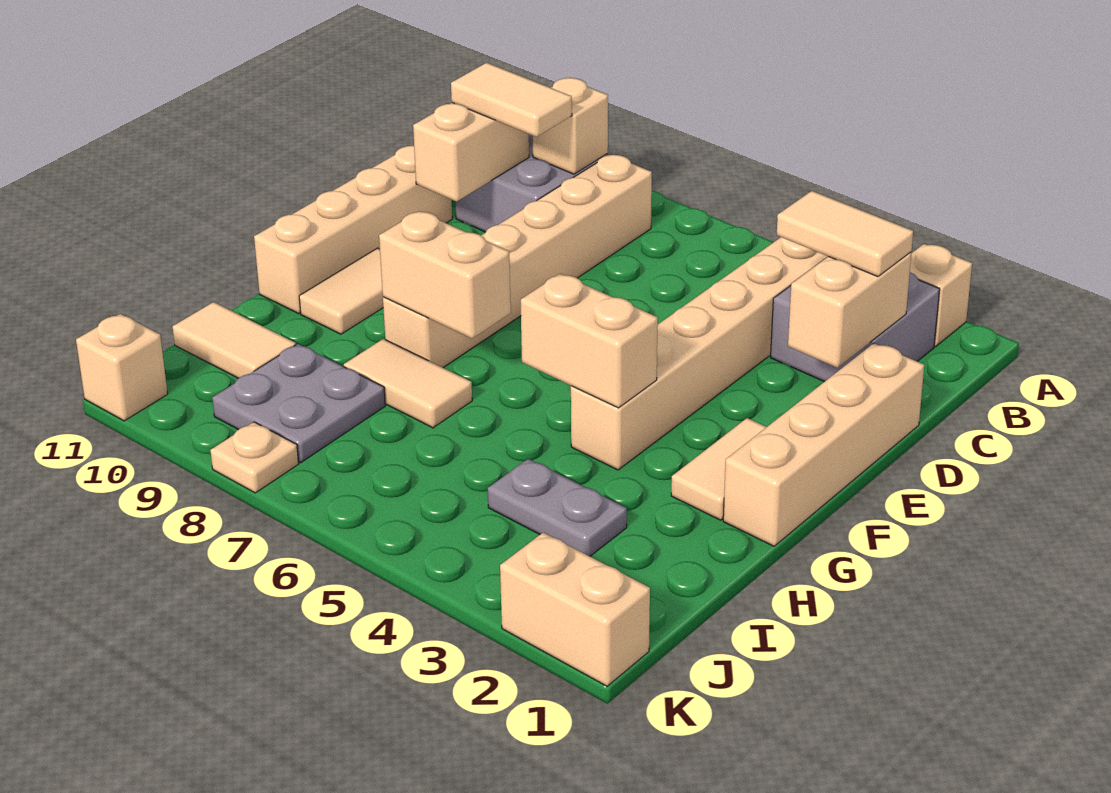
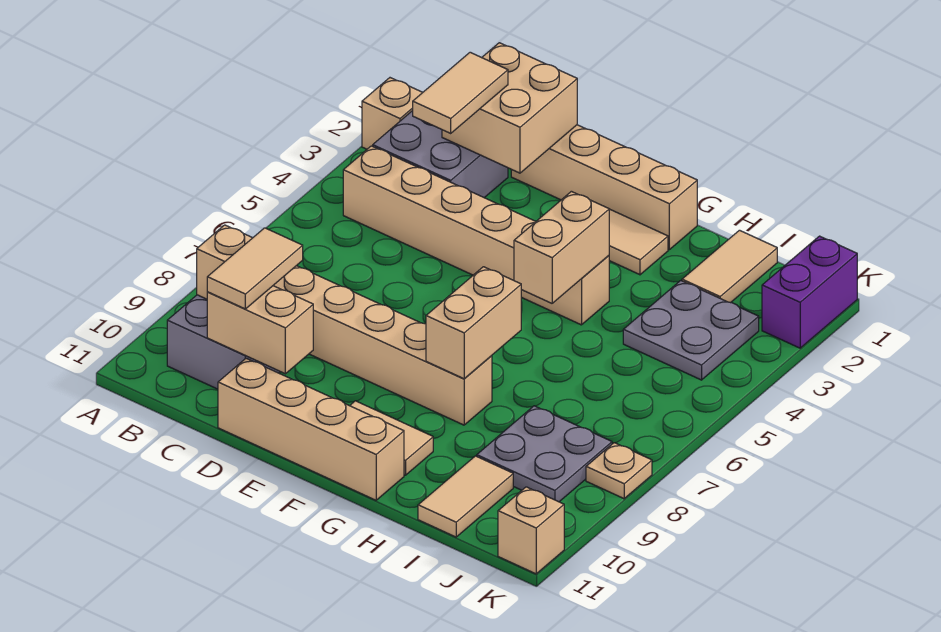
tan 1x2 brick [788,252,911,368] -> tan 2x2 brick [442,43,577,173]
tan 1x2 tile [344,339,472,428] -> tan 1x2 tile moved to [682,230,777,303]
grey 1x2 plate [488,459,627,556] -> grey 2x2 plate [623,281,759,380]
tan 1x2 brick [500,532,650,686] -> purple 1x2 brick [762,236,857,348]

